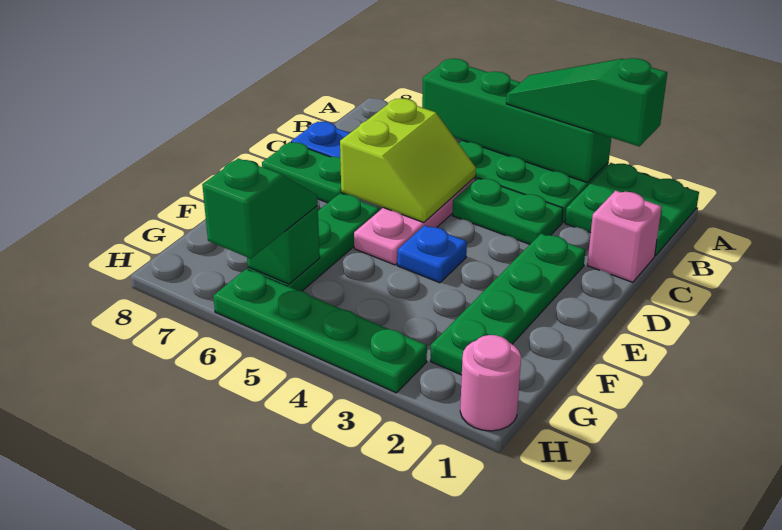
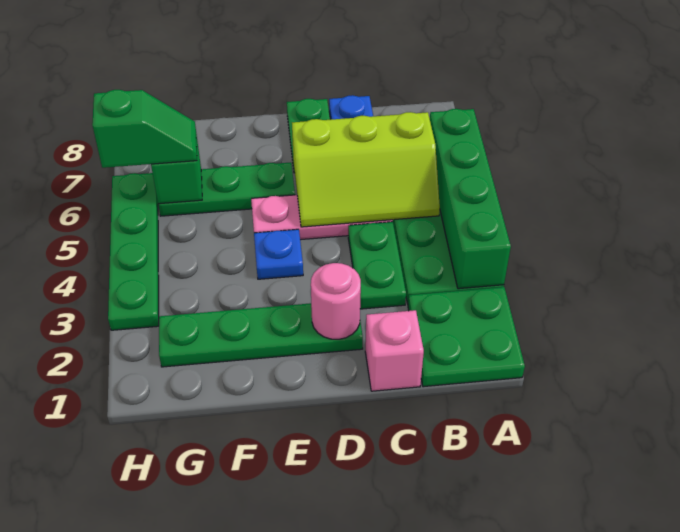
green 1x3 slope [506,58,667,146] -> none
lime 2x2 slope [340,99,476,223] -> lime 2x3 slope [292,112,440,227]
pink 1x1 round brick [460,335,521,431] -> pink 1x1 round brick moved to [311,263,361,339]

